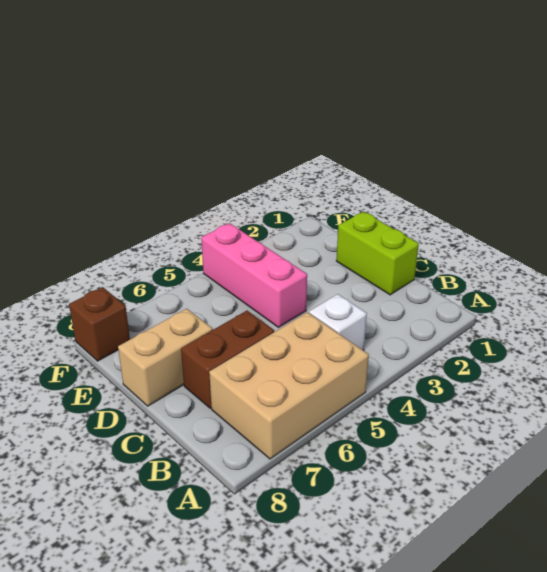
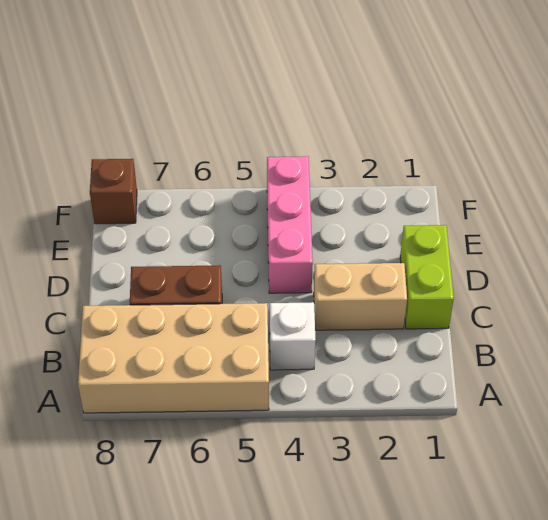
tan 2x3 brick [209,312,369,459] -> tan 2x4 brick [78,303,269,413]
tan 1x2 brick [118,309,213,406] -> tan 1x2 brick moved to [314,263,407,330]

